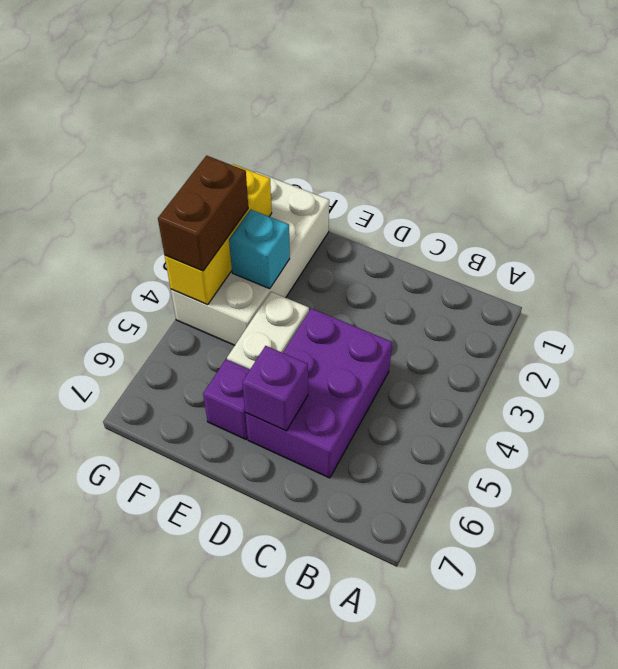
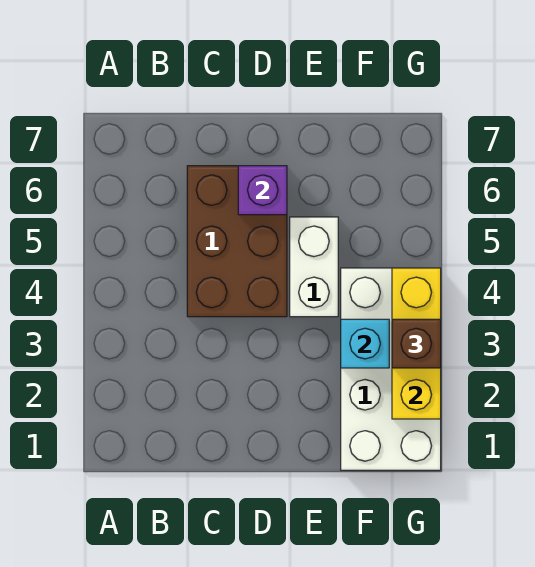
purple 2x3 brick [245,308,392,478] -> brown 2x3 brick [187,166,287,317]
purple 1x1 brick [203,359,249,439] -> none
brown 1x2 brick [158,156,248,271] -> brown 1x1 brick [392,319,441,368]

